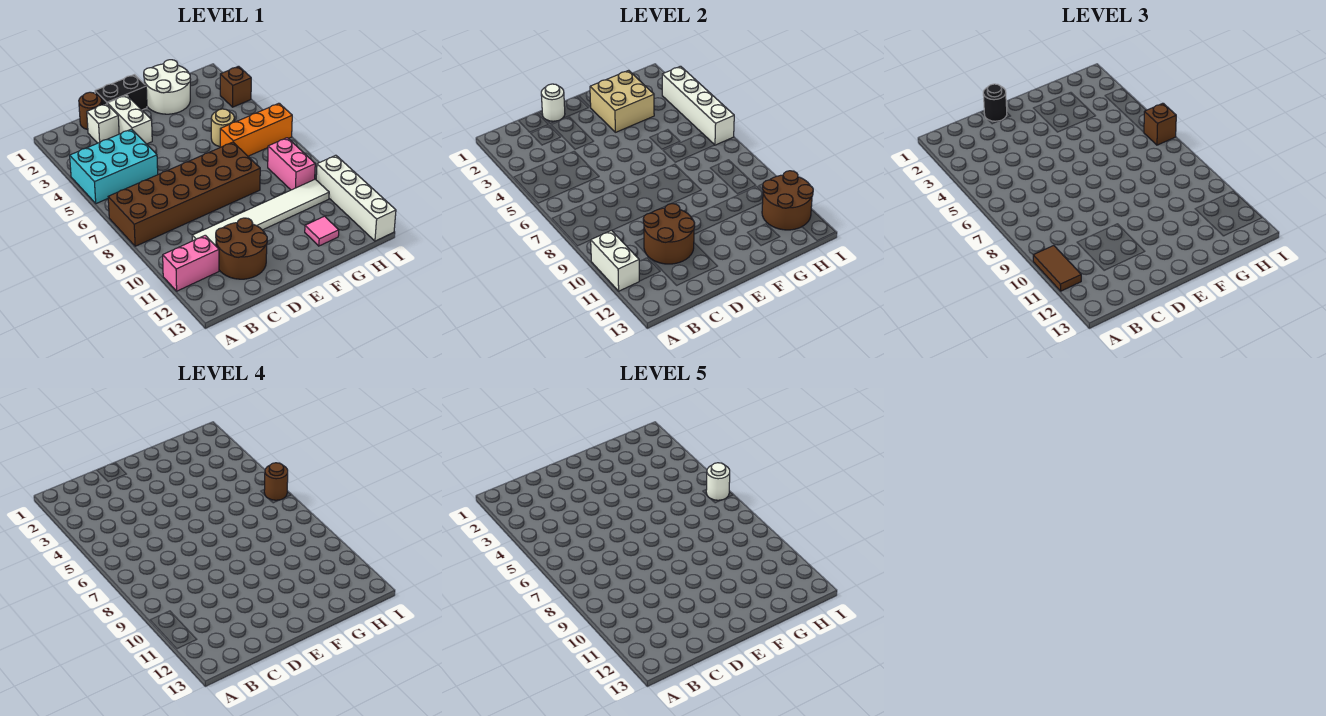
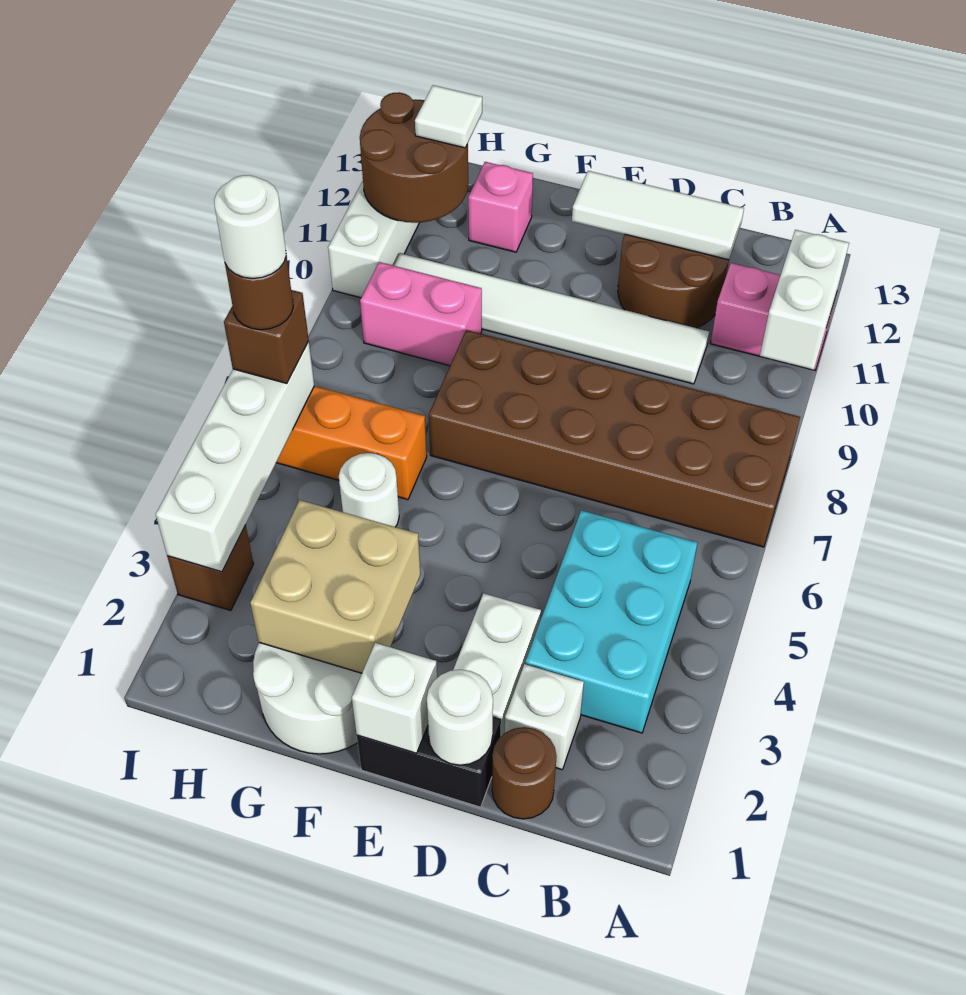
cyan 2x3 brick [70,129,158,204] -> cyan 2x3 brick turned to [525,510,697,733]
brown 1x2 tile [1033,246,1081,291] -> none
brown 2x2 round brick [643,204,695,264] -> none
none -> white 1x3 tile [572,171,744,260]
black 1x1 round brick [983,84,1007,121] -> none
none -> white 1x1 brick [352,643,437,753]
tan 1x1 round brick [211,109,234,147] -> white 1x1 round brick [339,453,399,527]
pink 1x1 tile [305,216,339,246] -> pink 1x1 brick [468,162,533,252]
pink 1x2 brick [268,138,315,190] -> pink 1x2 brick turned to [360,262,482,366]
none -> white 1x1 tile [415,85,482,148]

